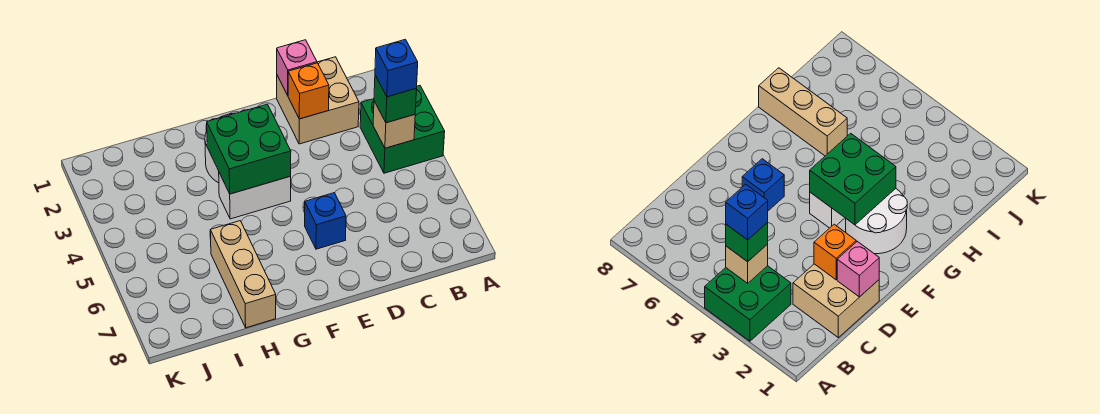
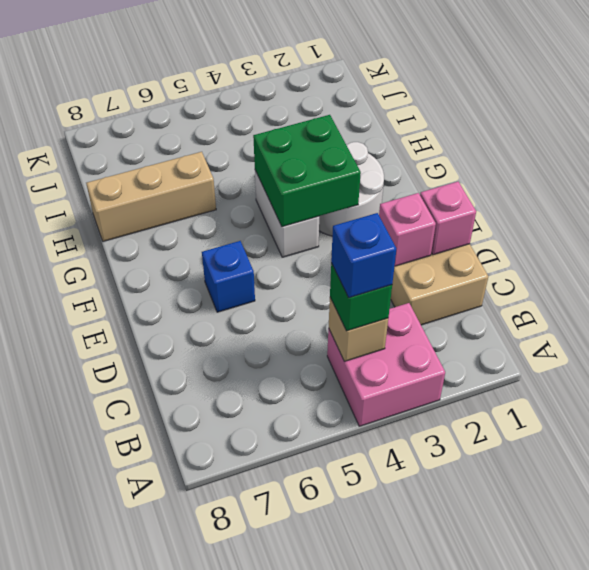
green 2x2 brick [360,86,445,173] -> pink 2x2 brick [327,303,445,426]
orange 1x1 brick [288,63,329,119] -> pink 1x1 brick [379,193,436,266]

